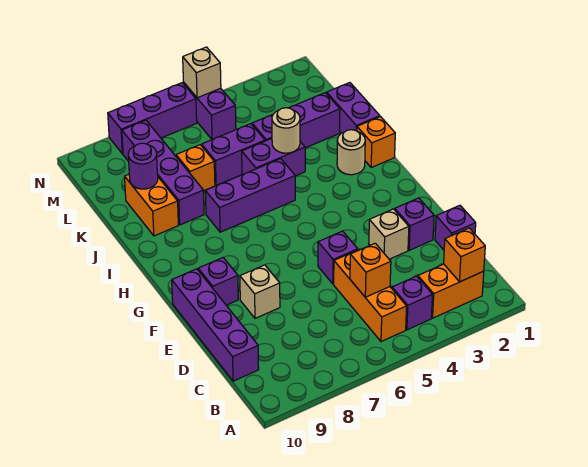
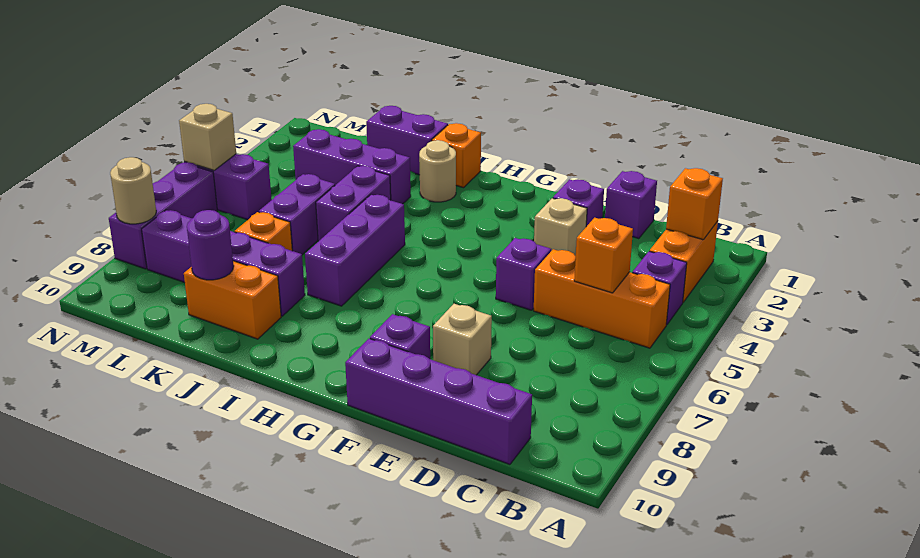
tan 1x1 round brick [272,108,300,153] -> tan 1x1 round brick moved to [110,157,156,224]
purple 1x3 brick [252,93,340,148] -> purple 1x3 brick turned to [293,129,411,204]

